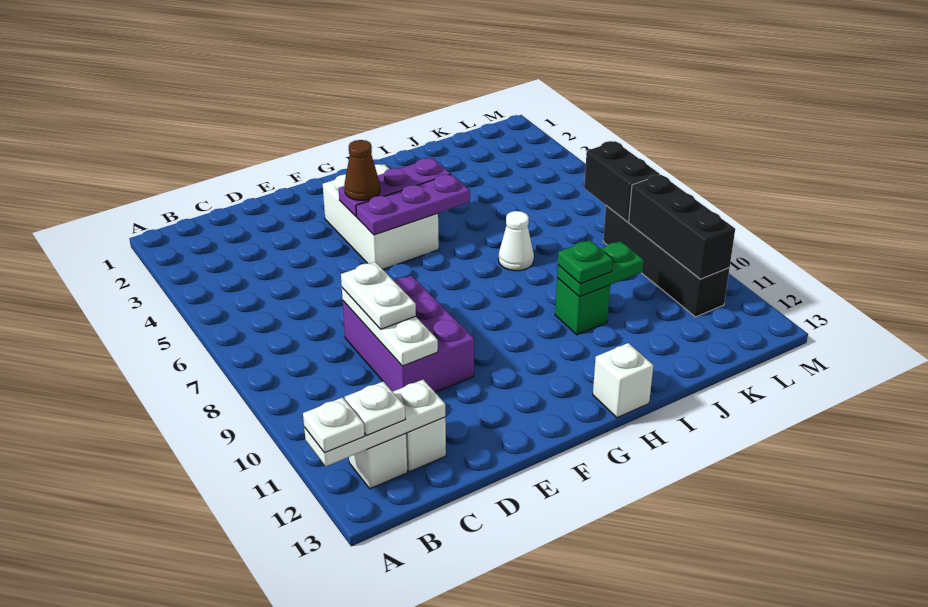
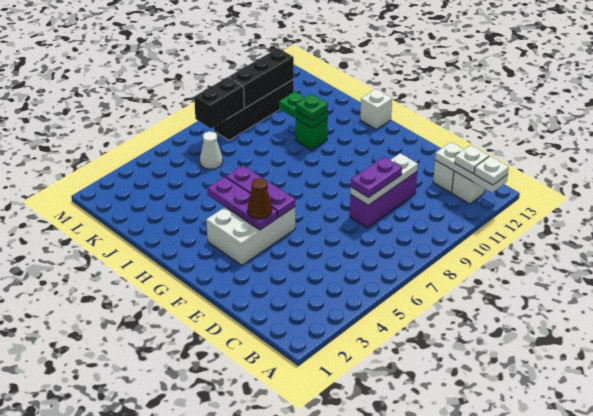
purple 2x3 brick [343,276,474,392] -> purple 1x3 brick [350,172,417,228]
white 1x2 plate [341,262,416,329] -> purple 1x2 plate [351,157,402,198]
white 1x1 cone [498,211,534,271] -> white 1x1 cone moved to [200,132,223,169]

